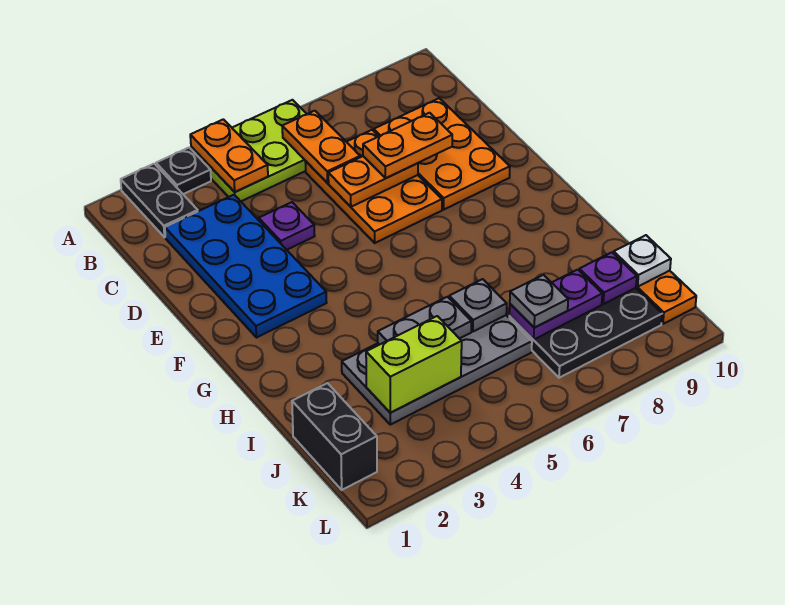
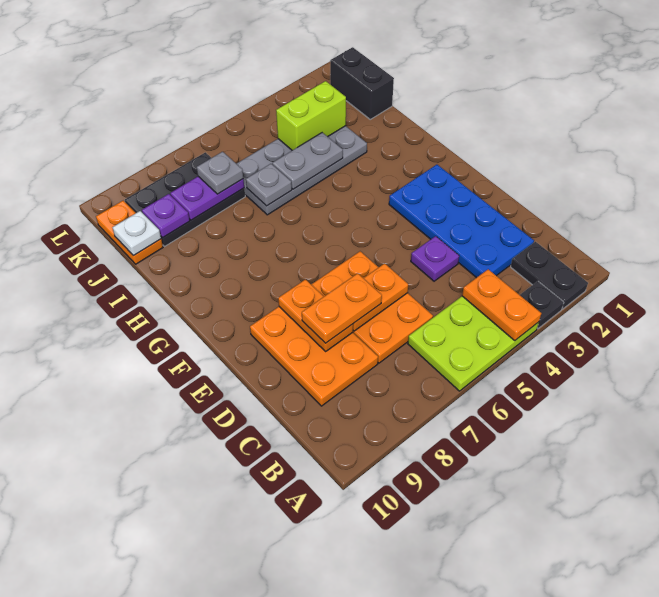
orange 1x2 plate [282,111,360,183] -> orange 1x2 plate moved to [278,279,353,351]

